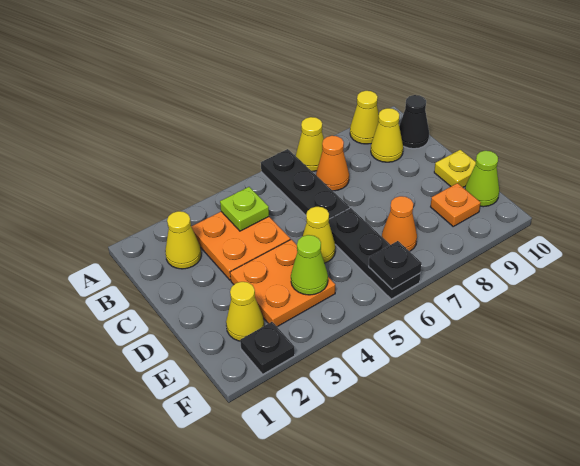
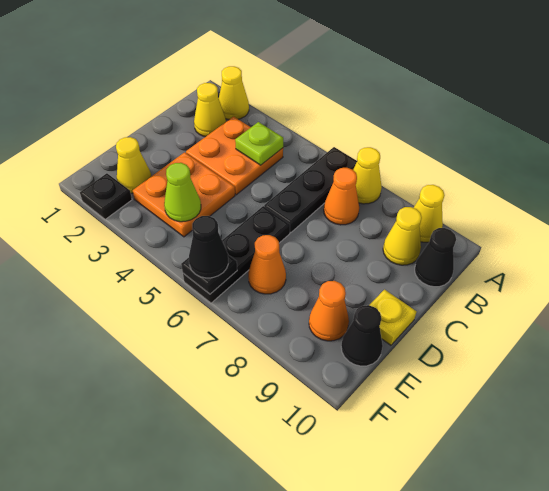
yellow 1x1 cone [303,207,335,263] -> yellow 1x1 cone moved to [219,66,249,119]
orange 1x1 plate [431,183,481,226] -> orange 1x1 cone [309,281,349,341]
lime 1x1 cone [465,151,499,207] -> black 1x1 cone [341,305,383,366]
none -> black 1x1 cone [189,216,228,278]

